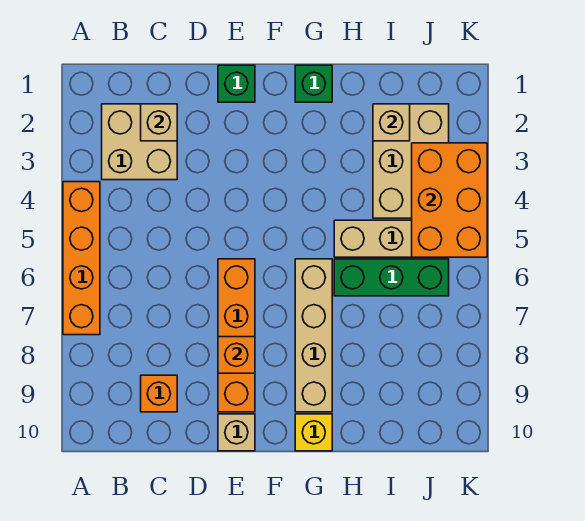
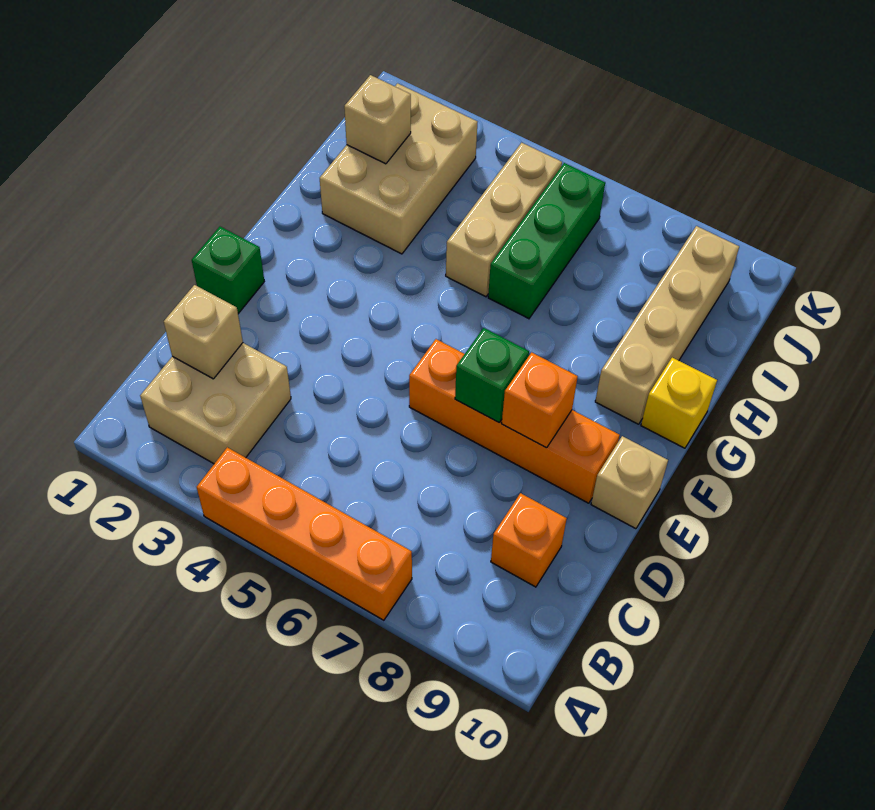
green 1x1 brick [295,65,332,102] -> green 1x1 brick moved to [455,328,529,422]
tan 1x4 brick [295,259,332,412] -> tan 1x4 brick turned to [595,226,739,424]
tan 2x3 brick [373,104,449,218] -> tan 2x3 brick turned to [320,83,477,254]
orange 2x3 brick [412,143,487,257] -> none

